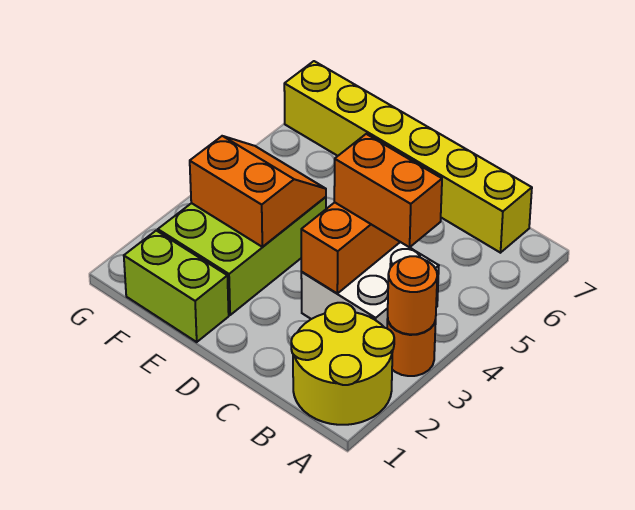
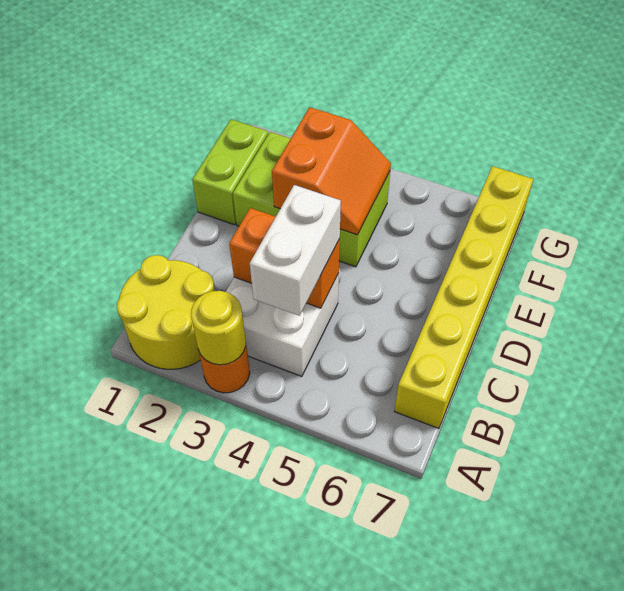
orange 1x1 round brick [388,256,437,334] -> yellow 1x1 round brick [191,291,246,365]
orange 1x2 brick [334,134,442,247] -> white 1x2 brick [250,185,341,316]

